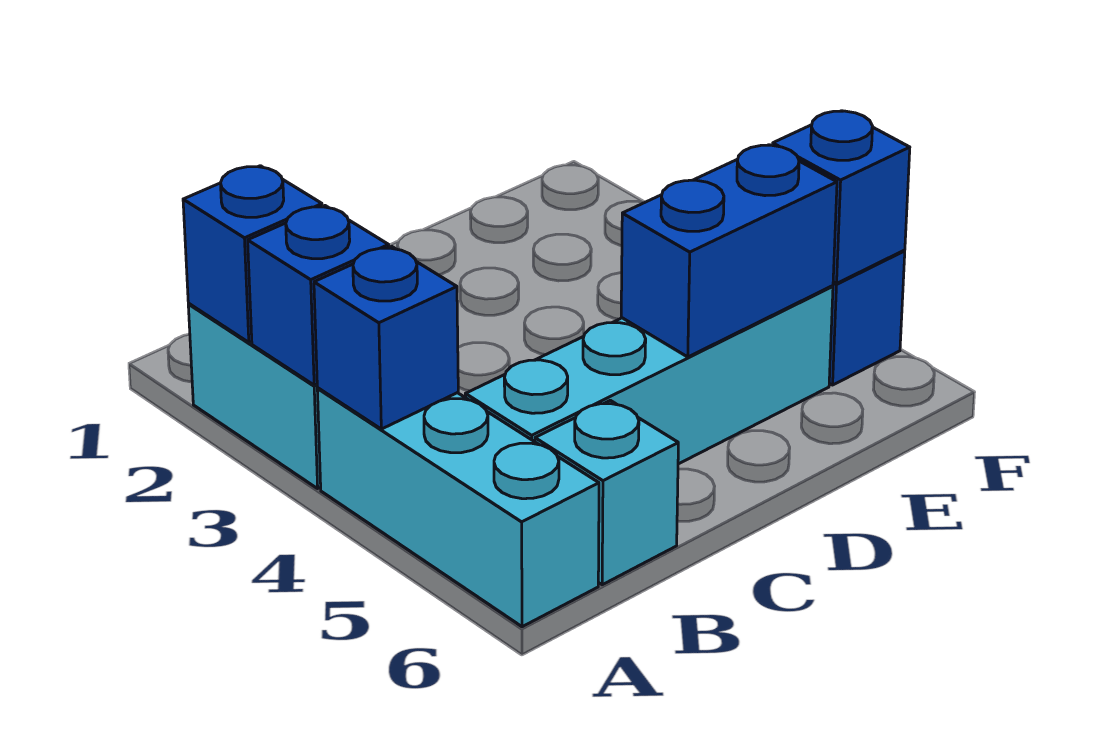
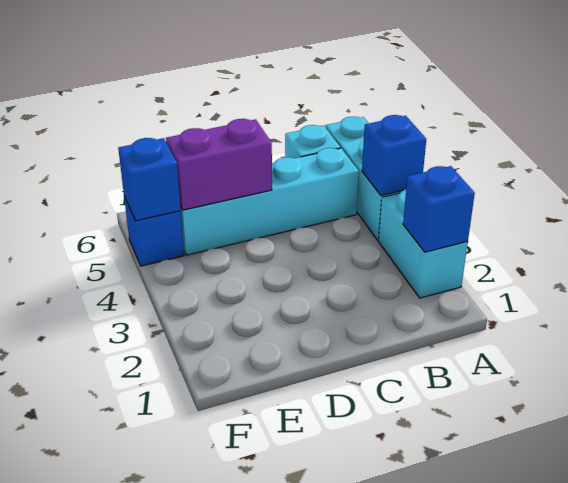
blue 1x1 brick [248,206,389,385] -> none
blue 1x2 brick [621,145,837,357] -> purple 1x2 brick [166,119,272,210]

